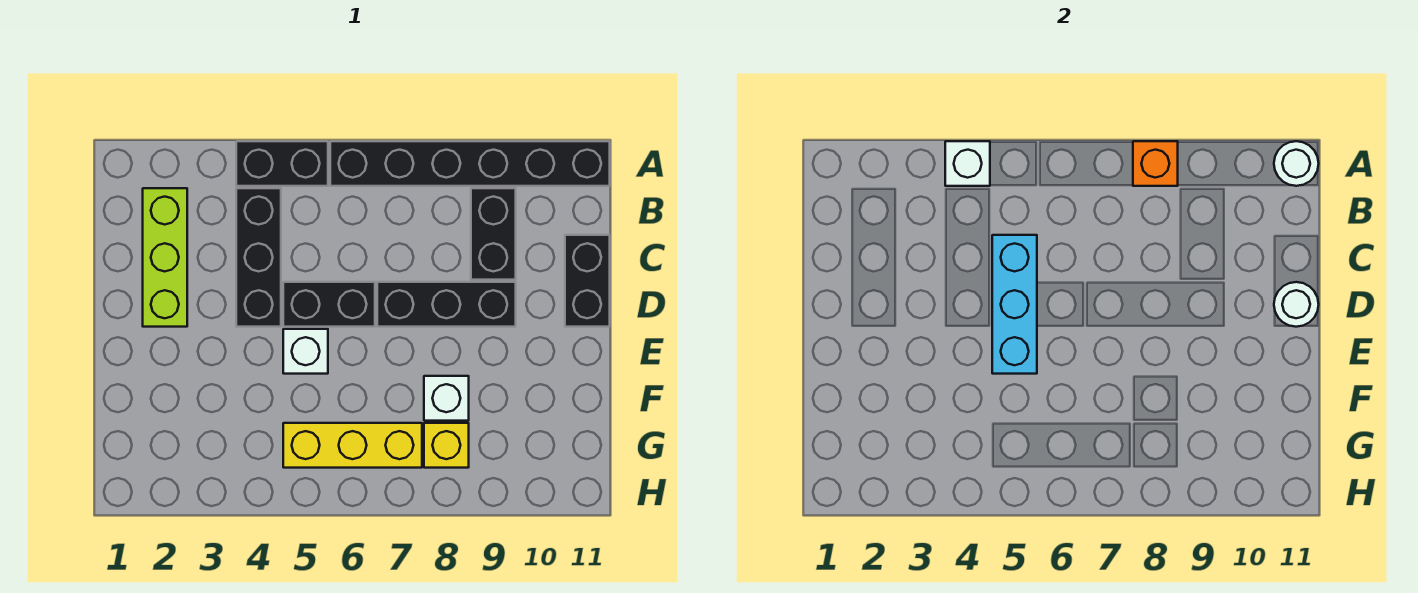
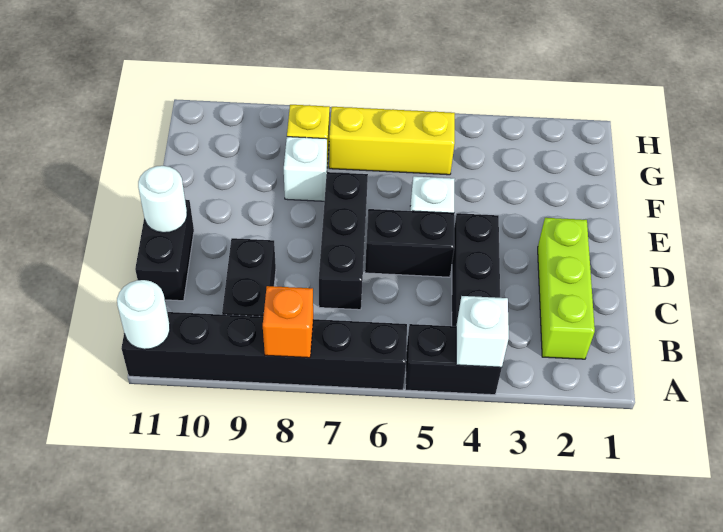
cyan 1x3 brick [992,235,1037,374] -> none
black 1x3 brick [377,282,516,327] -> black 1x3 brick turned to [319,172,368,310]

